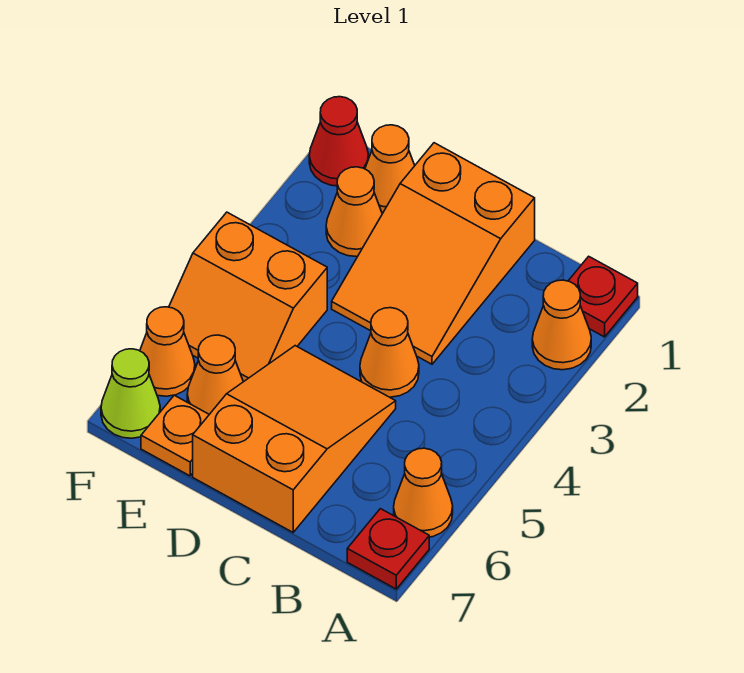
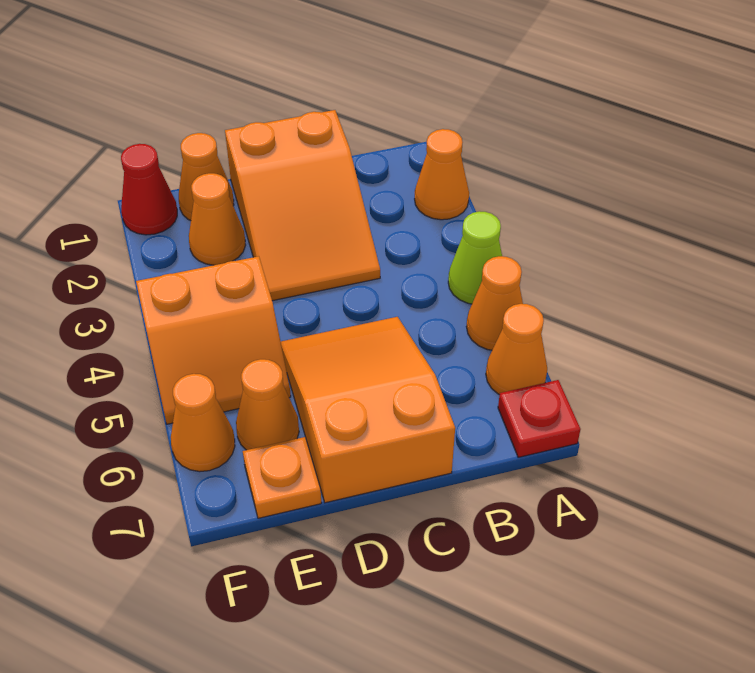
red 1x1 plate [569,256,638,337] -> none
orange 1x1 cone [360,308,419,397] -> orange 1x1 cone moved to [466,256,523,350]
lime 1x1 cone [101,349,160,438] -> lime 1x1 cone moved to [448,211,502,304]

